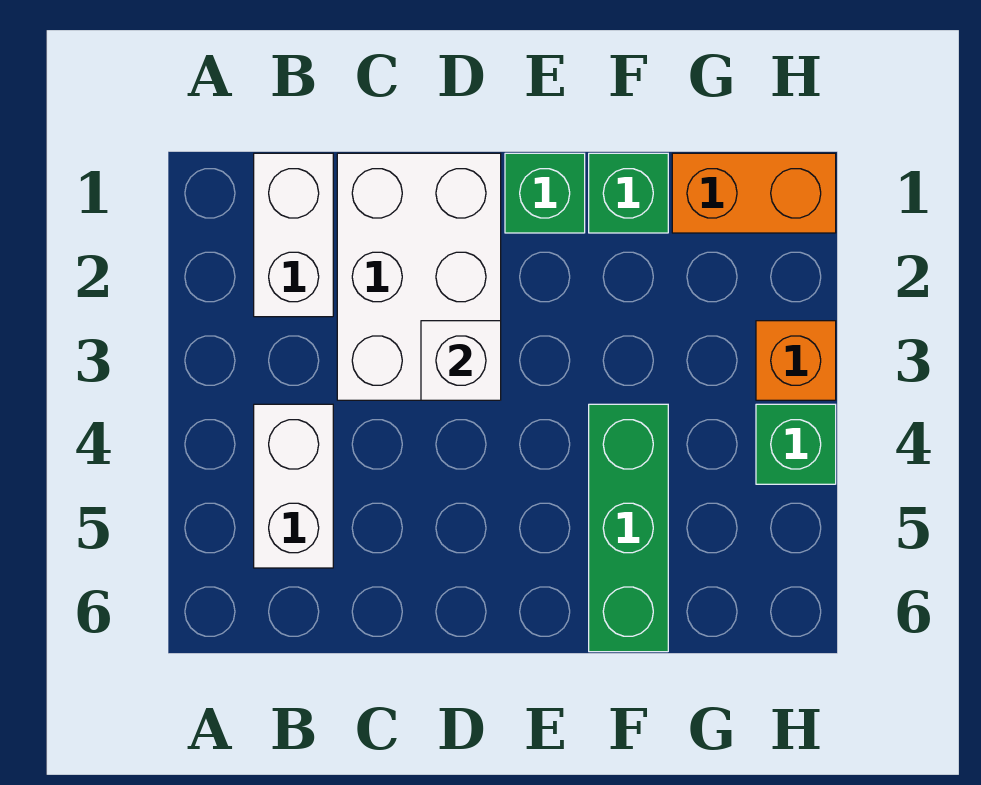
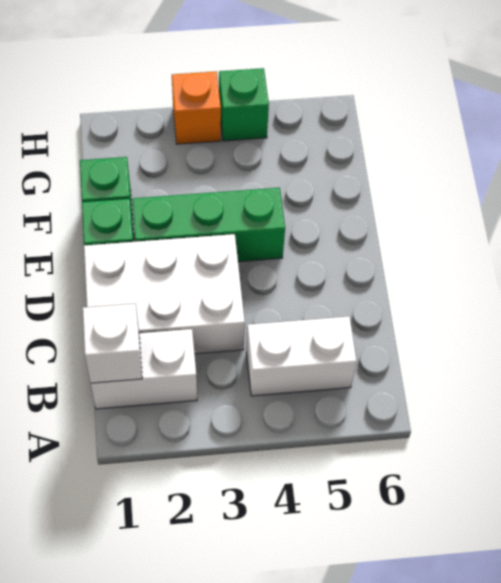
white 1x1 brick [421,321,501,400] -> white 1x1 brick moved to [83,303,142,383]
green 1x3 brick [589,404,668,652] -> green 1x3 brick moved to [132,188,285,262]
orange 1x2 brick [672,153,836,233] -> none

